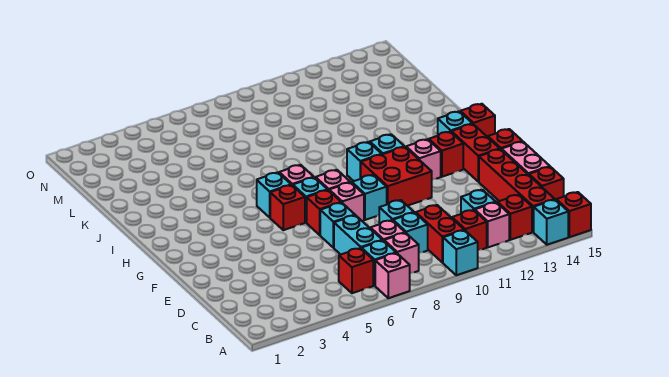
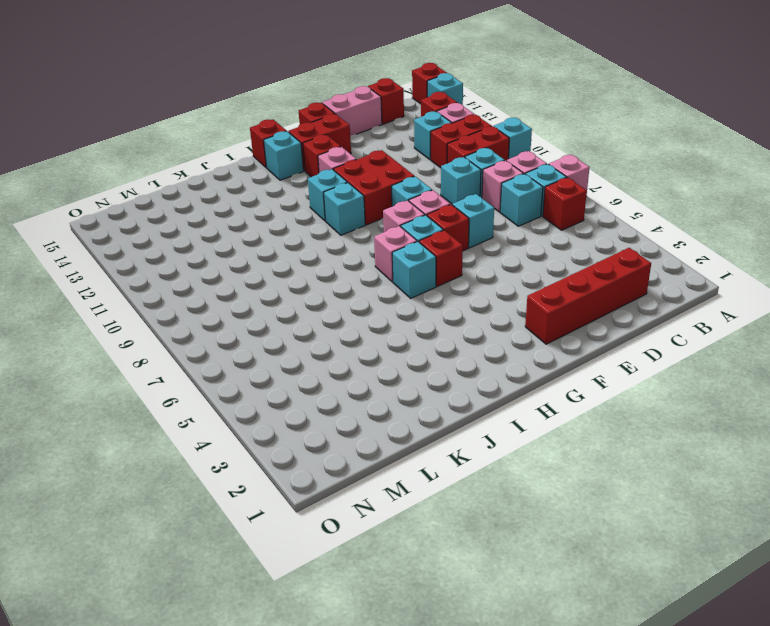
red 1x1 brick [452,210,487,250] -> red 1x2 brick [431,115,492,168]
red 1x4 brick [479,149,555,232] -> red 1x4 brick moved to [525,248,651,344]
cyan 1x2 brick [334,215,382,255] -> cyan 1x1 brick [500,174,543,226]

